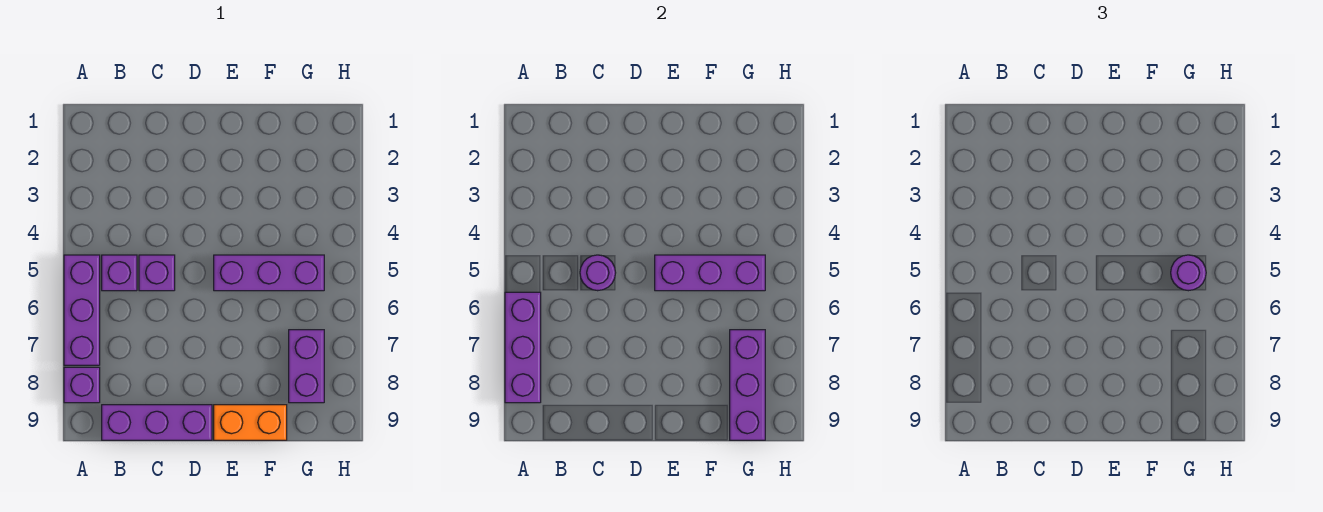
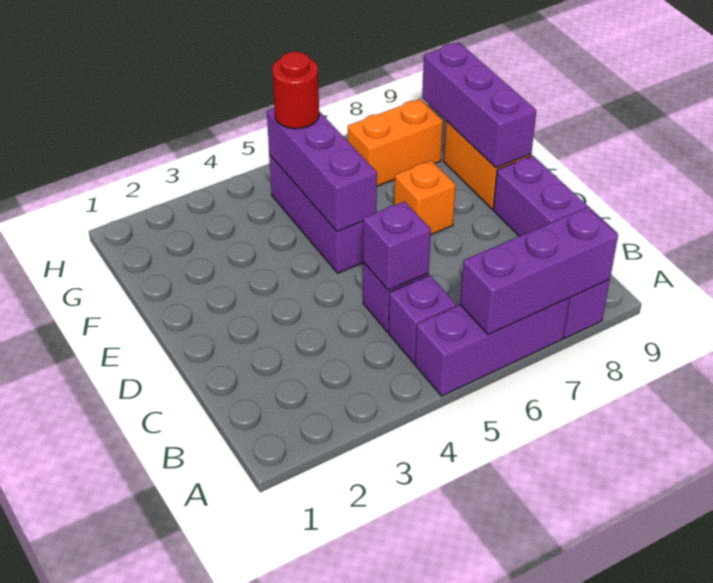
purple 1x1 round brick [580,255,616,291] -> purple 1x1 brick [363,201,431,290]
none -> orange 1x1 brick [394,160,456,235]
purple 1x1 round brick [1171,255,1206,291] -> red 1x1 round brick [272,52,319,129]
purple 1x2 brick [289,330,324,403] -> orange 1x2 brick [348,99,443,186]
purple 1x3 brick [730,330,765,440] -> purple 1x3 brick turned to [422,43,537,168]

